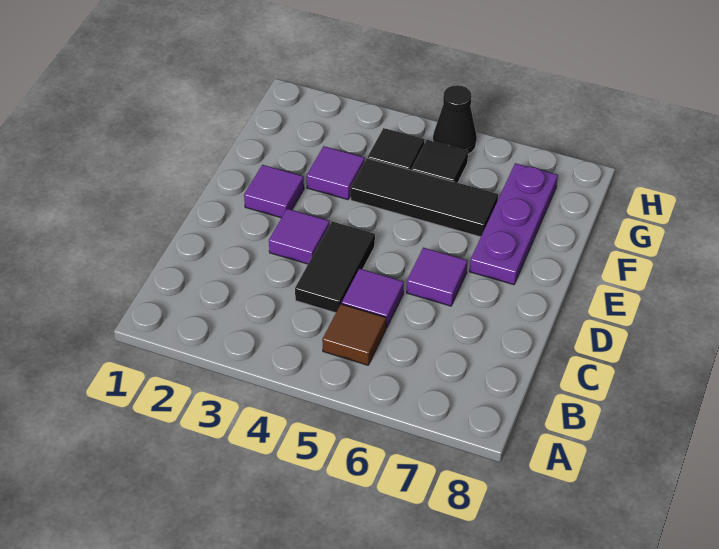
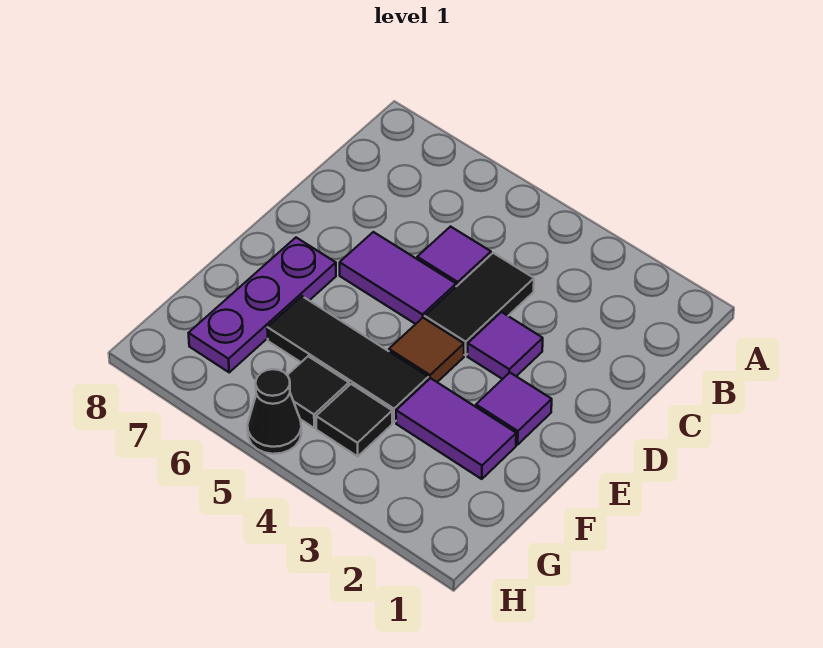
brown 1x1 tile [322,304,386,365] -> brown 1x1 tile moved to [389,318,464,382]
purple 1x1 tile [407,248,468,306] -> purple 1x2 tile [340,232,456,324]
purple 1x1 tile [307,146,365,200] -> purple 1x2 tile [396,378,516,479]

